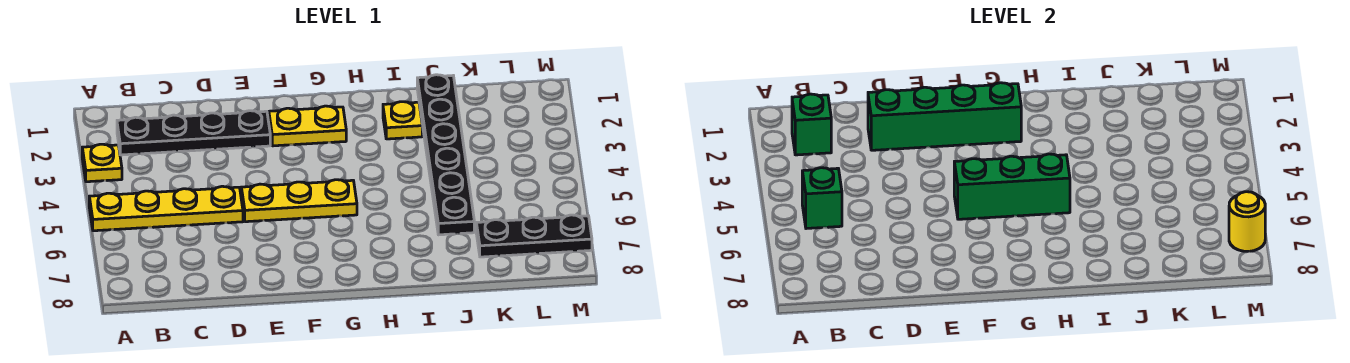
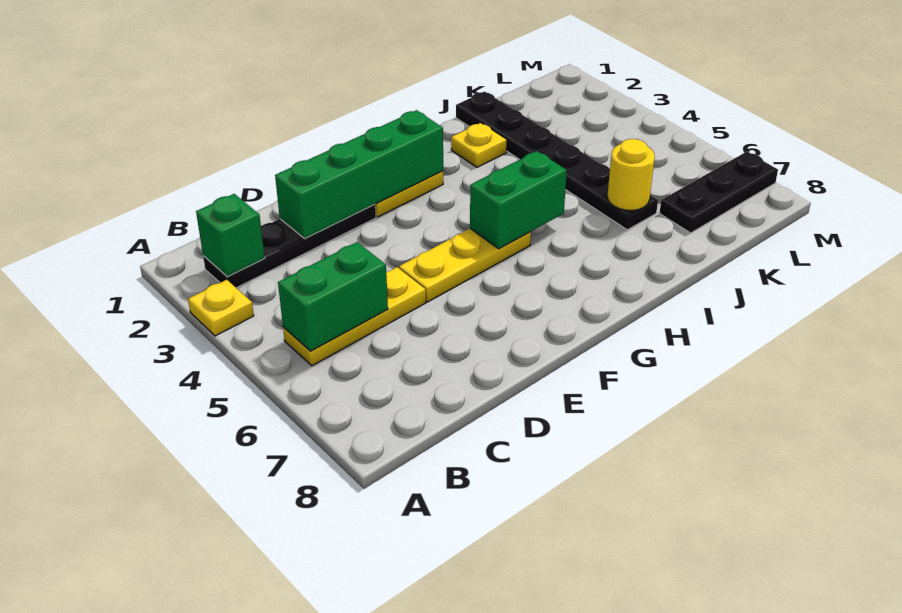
yellow 1x4 plate [89,186,243,231] -> yellow 1x3 plate [283,267,426,366]
green 1x1 brick [802,168,842,229] -> green 1x2 brick [278,242,388,351]
green 1x3 brick [954,154,1070,219] -> green 1x2 brick [470,151,567,249]
yellow 1x1 round brick [1229,192,1265,251] -> yellow 1x1 round brick moved to [608,139,655,211]

